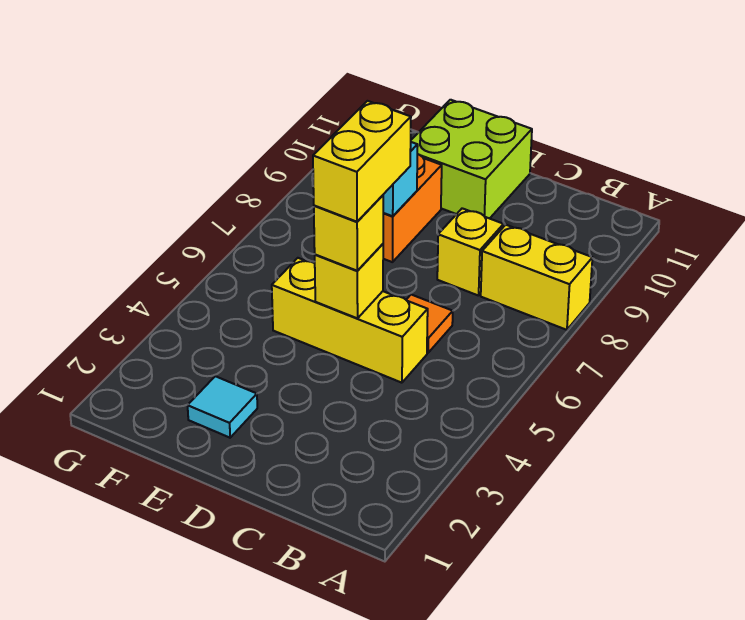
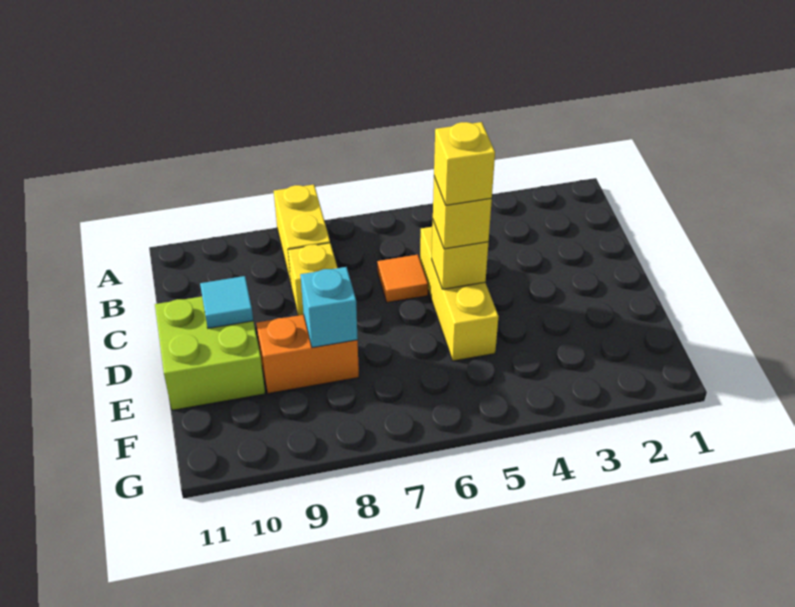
yellow 1x2 brick [313,101,411,222] -> yellow 1x1 brick [434,122,495,205]
cyan 1x1 tile [188,376,257,438] -> cyan 1x1 tile moved to [200,276,253,328]

